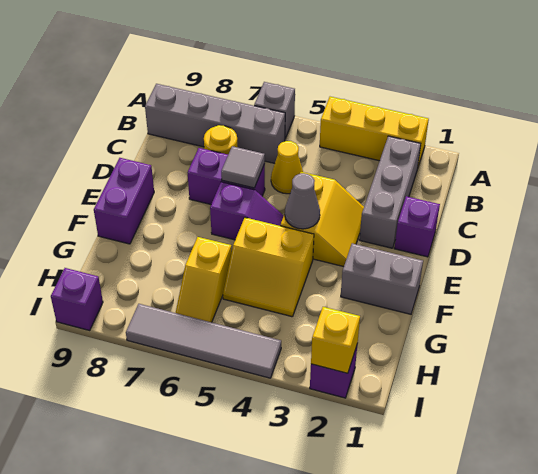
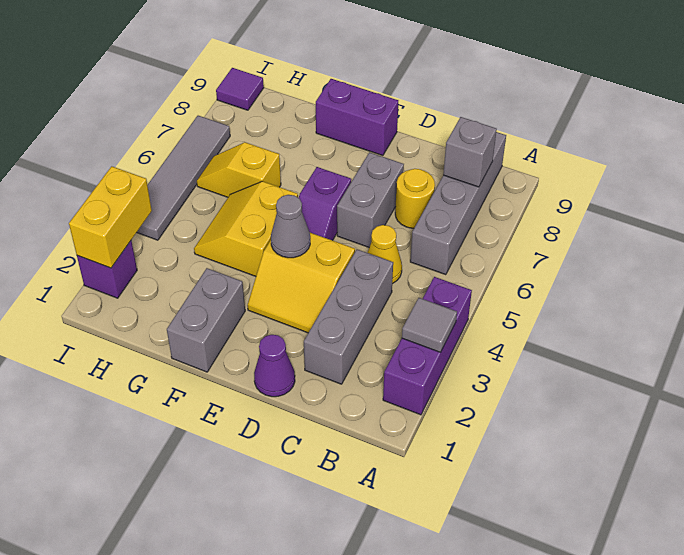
yellow 1x3 brick [320,97,429,169] -> purple 1x3 brick [383,277,472,415]
grey 1x1 brick [254,82,295,138] -> grey 1x1 brick moved to [443,117,497,187]
grey 1x3 brick [359,136,421,248] -> grey 1x3 brick turned to [304,249,393,384]
purple 1x1 brick [394,196,440,257] -> purple 1x1 cone [254,335,295,397]
purple 1x2 brick [187,148,265,204] -> grey 1x2 brick [337,152,404,247]
grey 1x1 tile [221,146,265,188] -> grey 1x1 tile moved to [402,298,457,352]
yellow 1x1 brick [311,307,360,373] -> yellow 1x2 brick [69,166,152,268]
purple 1x1 brick [51,268,103,330] -> purple 1x1 tile [216,68,264,110]

